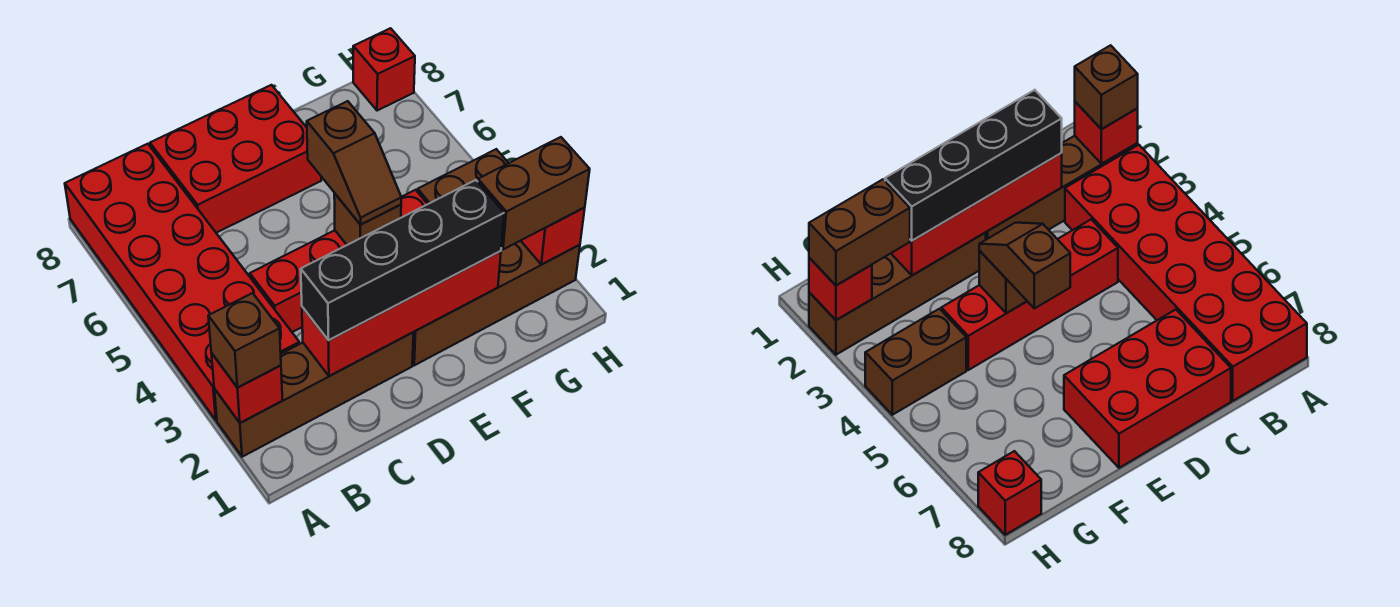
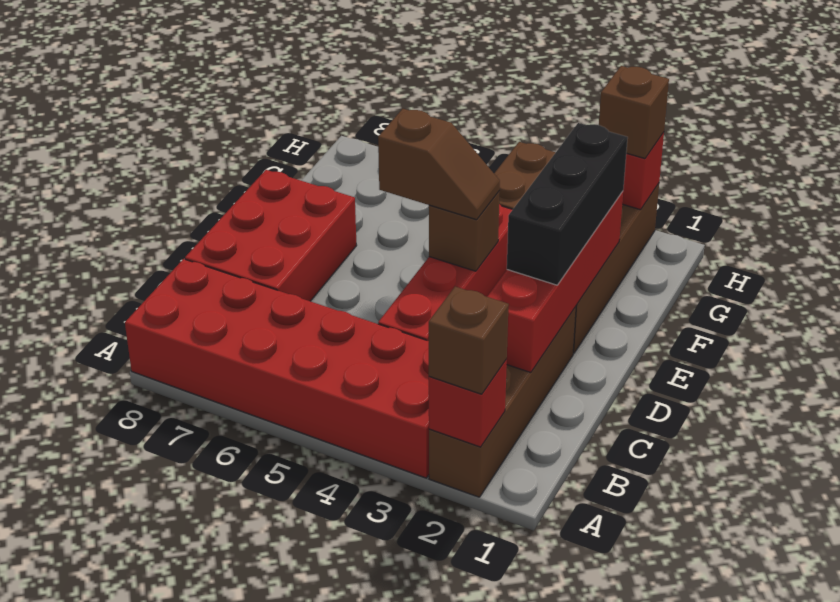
black 1x4 brick [301,180,504,340] -> black 1x3 brick [507,123,628,285]
brown 1x2 brick [478,137,590,249] -> brown 1x1 brick [599,66,669,159]
red 1x1 brick [353,28,415,111] -> none

